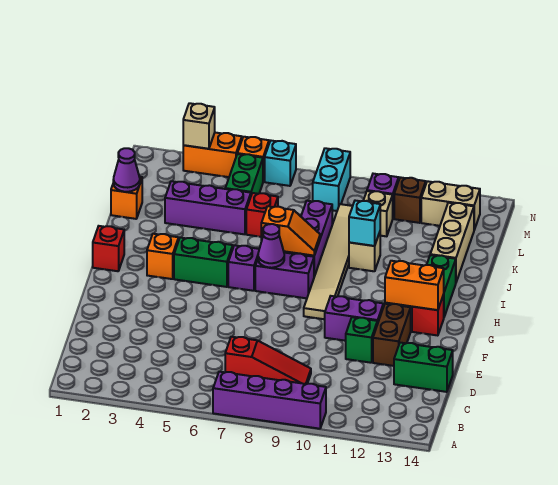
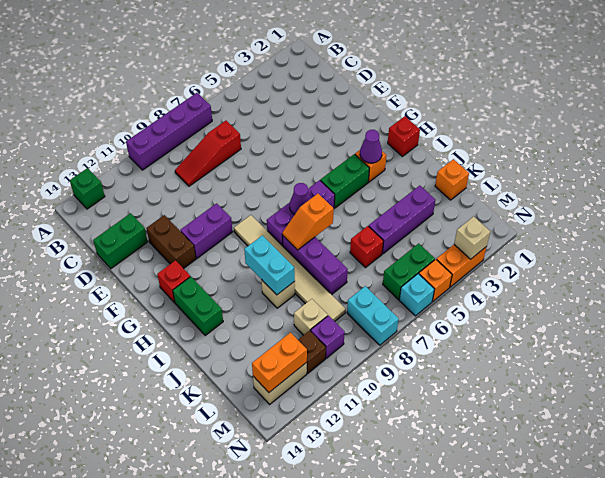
green 1x1 brick [346,317,377,363] -> green 1x1 brick moved to [70,168,105,209]
orange 1x2 brick [385,261,444,310] -> orange 1x2 brick moved to [252,333,307,392]
cyan 1x1 brick [349,201,380,246] -> cyan 1x2 brick [244,235,295,295]
tan 1x3 brick [430,203,474,282] -> none
purple 1x1 cone [113,148,140,192] -> purple 1x1 cone moved to [360,130,382,163]
green 1x2 brick [225,154,263,195] -> green 1x2 brick turned to [383,243,435,300]

